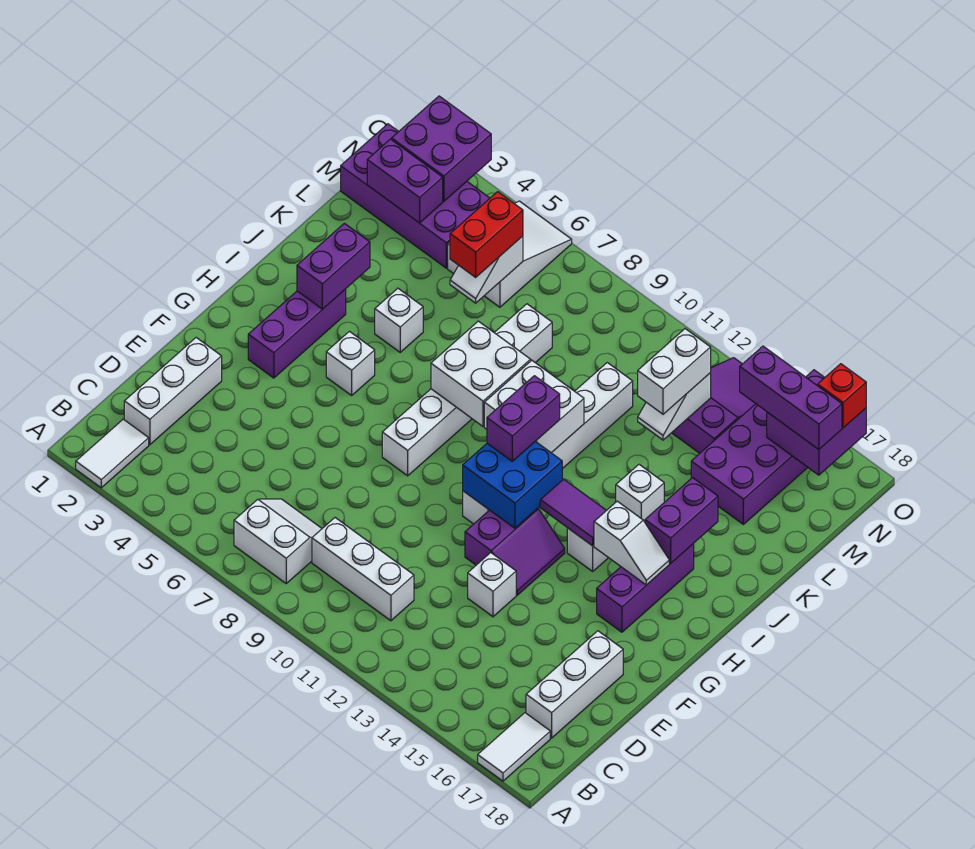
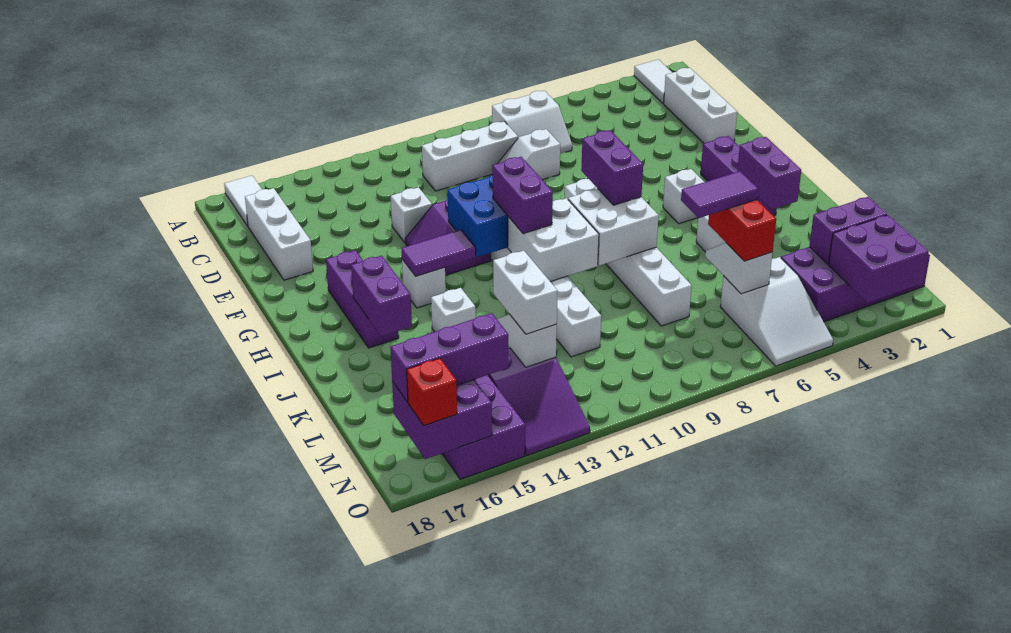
none -> purple 1x2 brick [581,130,643,205]
white 1x2 slope [594,501,669,585] -> white 1x2 slope moved to [497,129,560,180]
none -> purple 1x2 tile [681,171,758,218]

